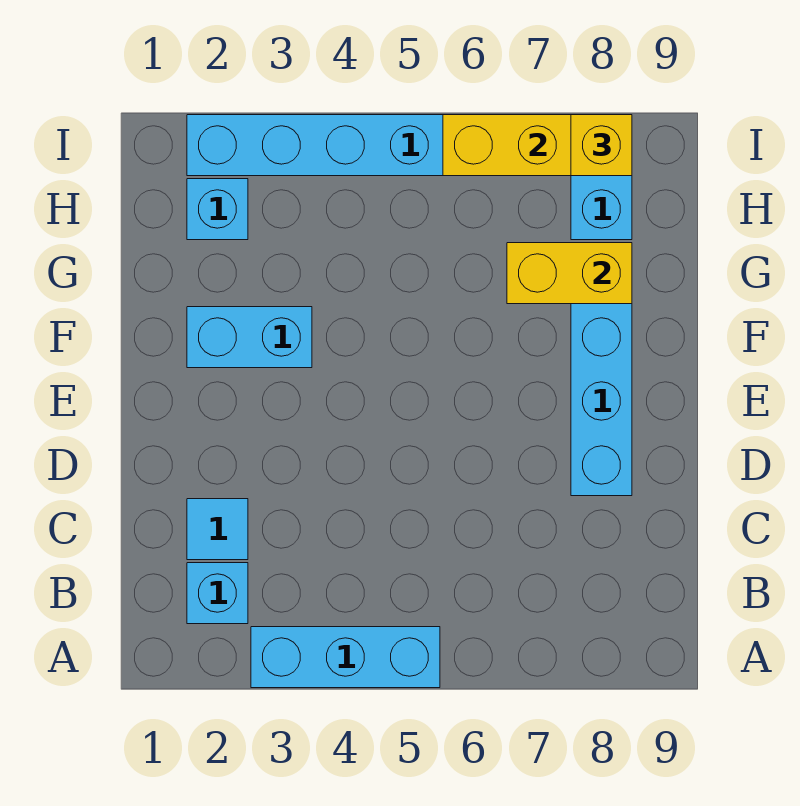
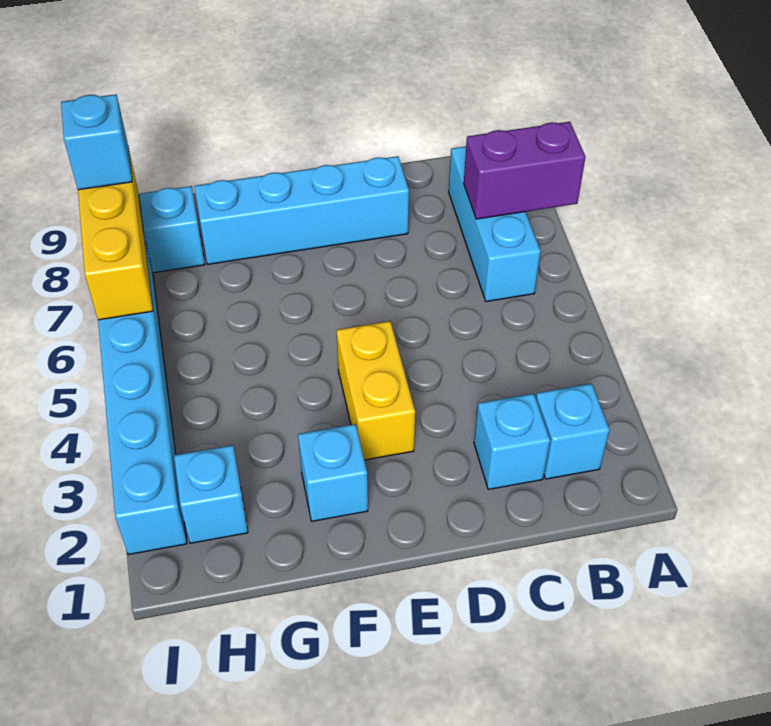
cyan 1x3 brick [251,627,440,688] -> cyan 1x3 brick moved to [449,146,541,302]
none -> purple 1x2 brick [464,122,585,219]
cyan 1x1 tile [187,499,248,560] -> cyan 1x1 brick [474,394,550,490]
cyan 1x2 brick [187,307,312,368] -> cyan 1x1 brick [298,424,368,521]
yellow 1x2 brick [507,243,632,304] -> yellow 1x2 brick moved to [337,321,415,460]
yellow 1x1 brick [571,115,632,176] -> cyan 1x1 brick [61,94,132,190]

